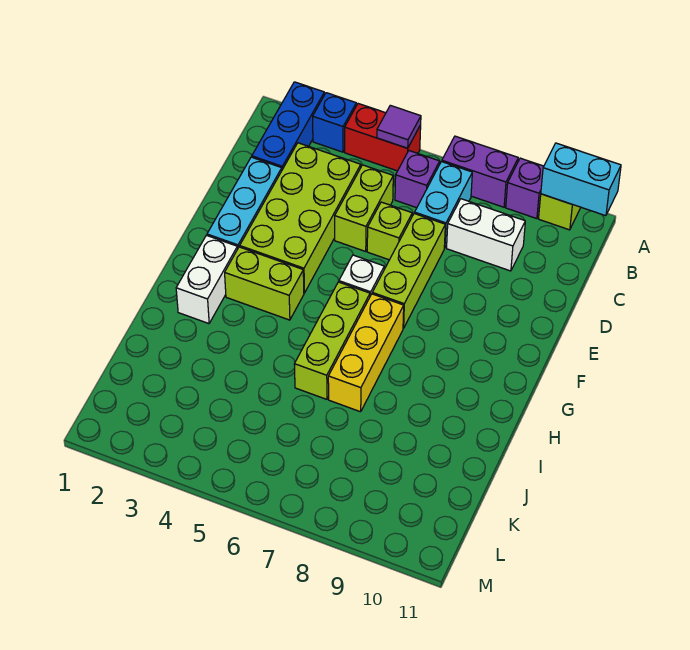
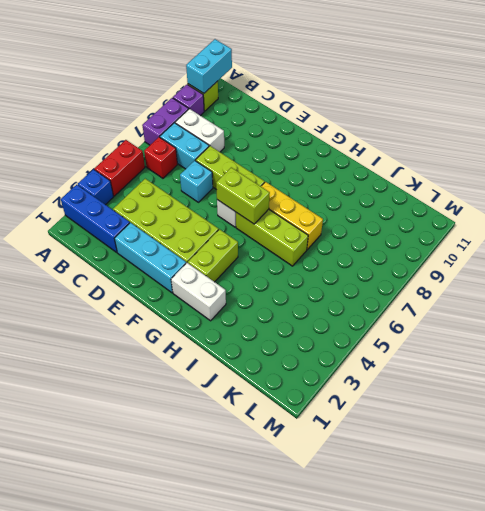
purple 1x1 tile [377,105,421,148] -> none
purple 1x1 brick [395,151,440,208] -> red 1x1 brick [144,137,177,178]
lime 1x2 brick [335,165,393,251] -> lime 1x2 brick moved to [216,167,270,224]
white 1x2 brick [447,199,525,271] -> white 1x2 brick turned to [175,109,224,152]
lime 1x1 brick [367,202,412,260] -> cyan 1x1 brick [180,161,213,202]

